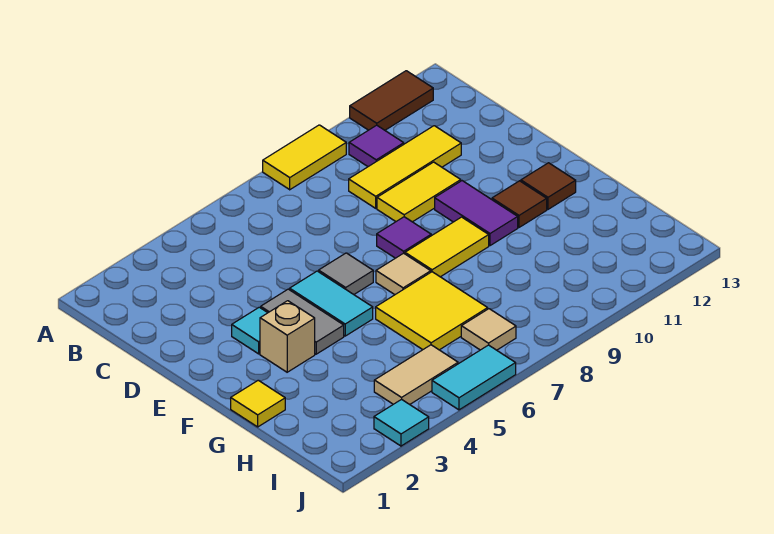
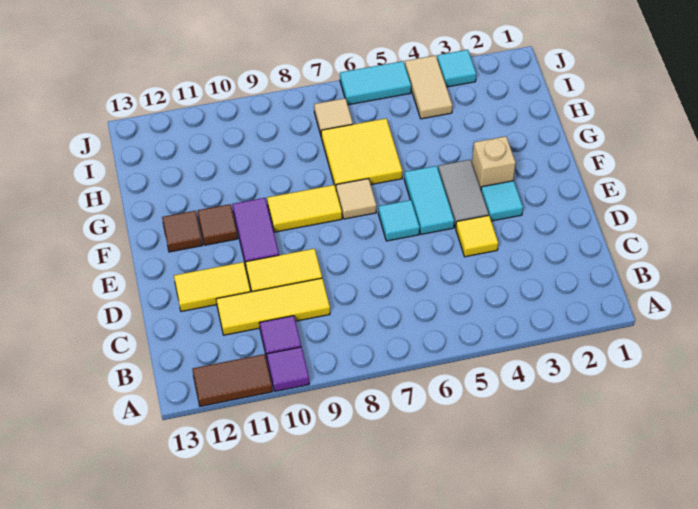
yellow 1x2 tile [263,125,346,190] -> yellow 1x2 tile moved to [174,262,250,311]
grey 1x1 tile [318,253,373,294] -> cyan 1x1 tile [378,200,420,241]
purple 1x1 tile [377,217,431,258] -> purple 1x1 tile moved to [267,347,309,391]
yellow 1x1 tile [231,380,285,427] -> yellow 1x1 tile moved to [456,215,498,257]
tan 1x2 tile [374,345,458,404] -> tan 1x2 tile turned to [405,55,452,119]

